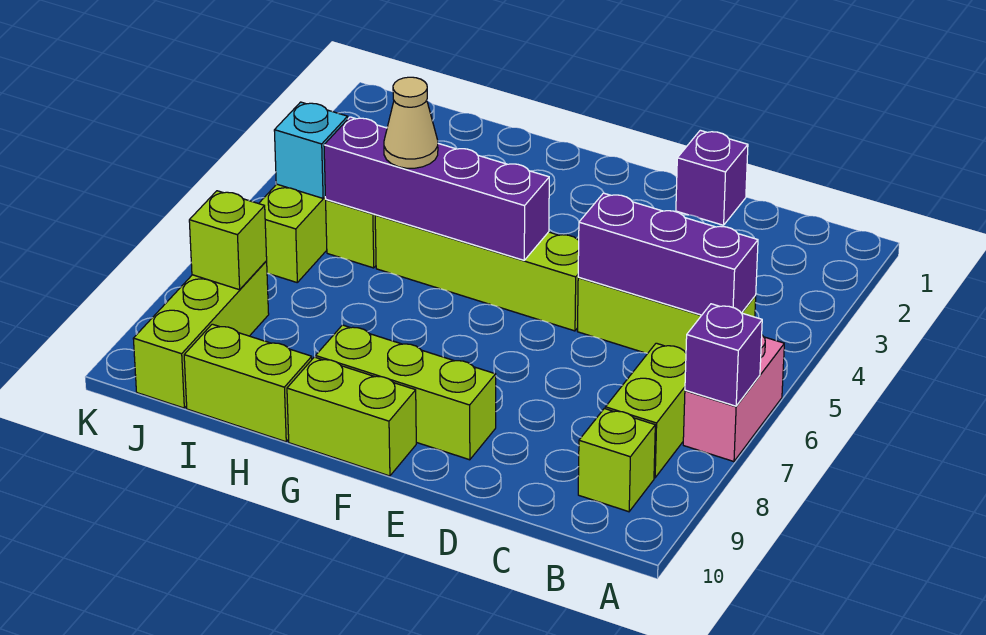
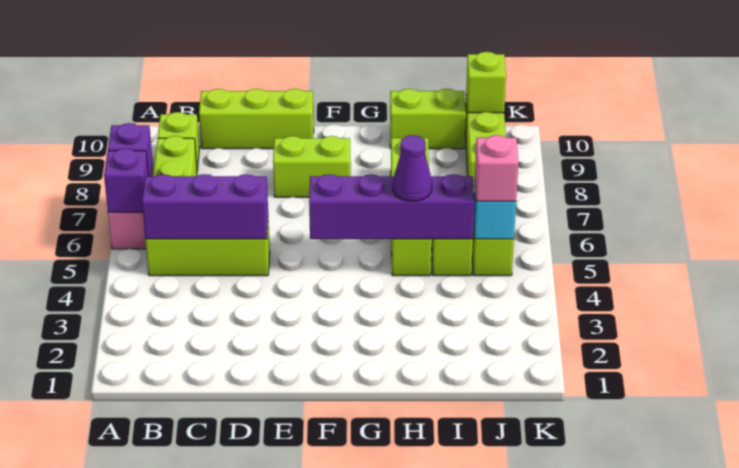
purple 1x1 brick [676,130,748,225] -> purple 1x1 brick moved to [104,148,149,212]
lime 1x4 brick [375,215,579,331] -> lime 1x4 brick turned to [391,137,432,276]
lime 1x3 brick [316,325,496,460] -> lime 1x3 brick moved to [199,89,314,149]
lime 1x2 brick [287,357,416,476] -> lime 1x2 brick moved to [273,136,351,197]
tan 1x1 cone [384,77,438,168] -> purple 1x1 cone [393,135,432,201]
none -> pink 1x1 brick [475,135,518,201]
lime 1x1 brick [189,191,267,290] -> lime 1x1 brick moved to [466,52,506,113]

